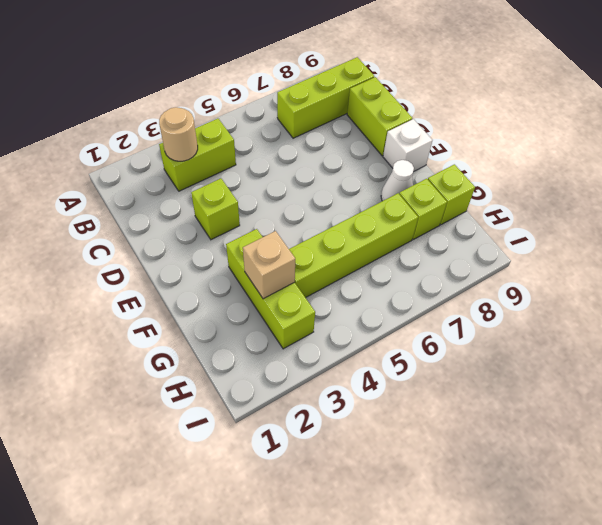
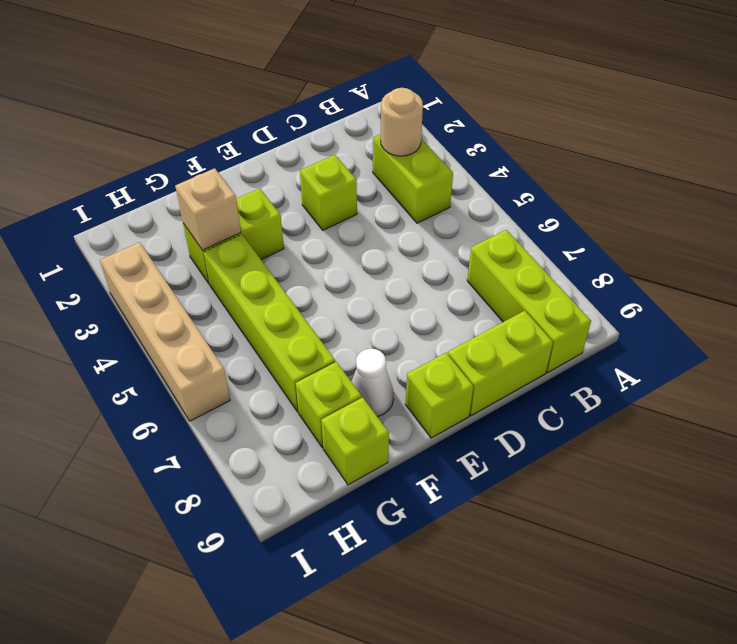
white 1x1 brick [383,119,432,172] -> lime 1x1 brick [405,353,473,438]
lime 1x3 brick [226,229,315,349] -> lime 1x2 brick [183,188,284,284]
none -> tan 1x4 brick [100,242,230,421]

